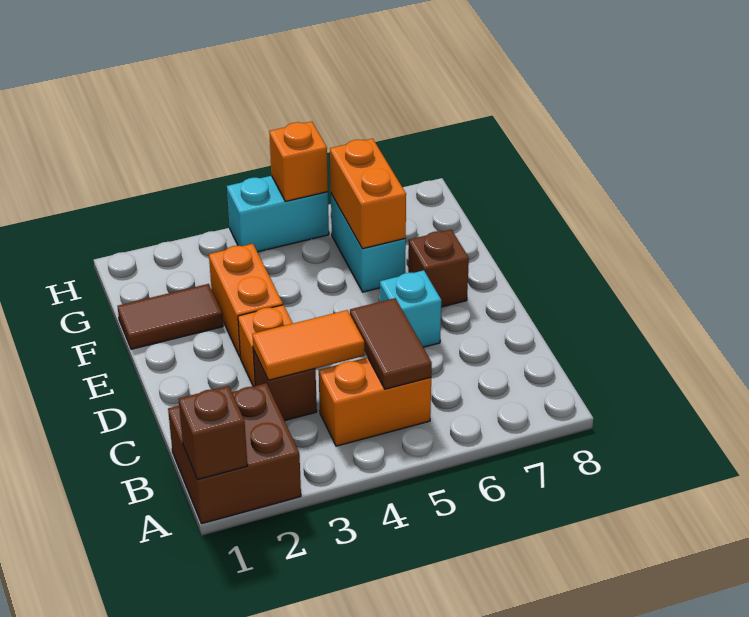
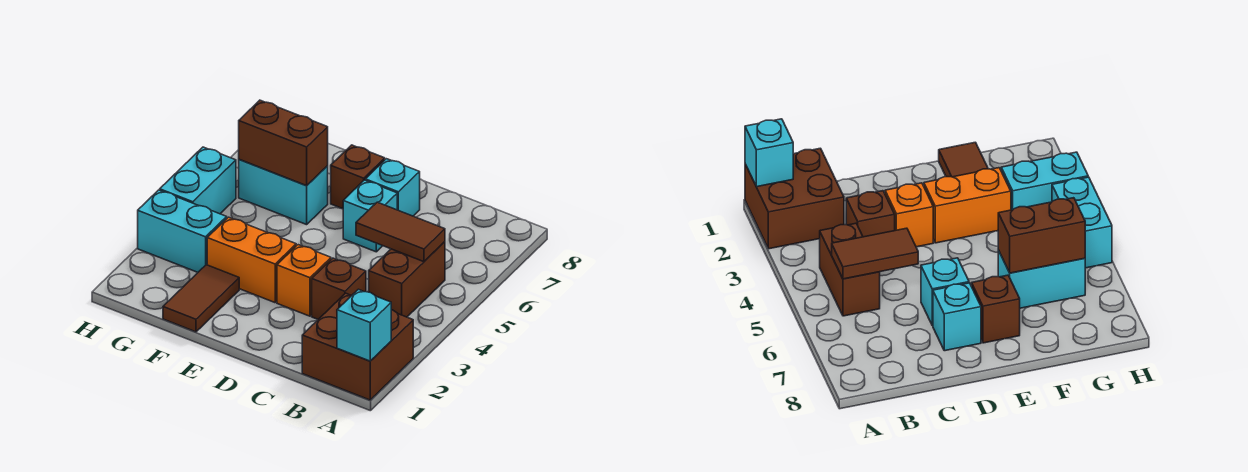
brown 1x1 brick [179,386,247,480] -> cyan 1x1 brick [337,289,391,361]
orange 1x2 brick [319,357,431,446] -> brown 1x2 brick [369,242,445,317]
orange 1x2 tile [252,310,364,380] -> none
none -> cyan 1x1 brick [365,159,420,216]
orange 1x2 brick [330,139,406,249] -> brown 1x2 brick [239,100,328,186]
none -> cyan 1x2 brick [138,190,227,272]
orange 1x1 brick [269,122,328,202] -> none

